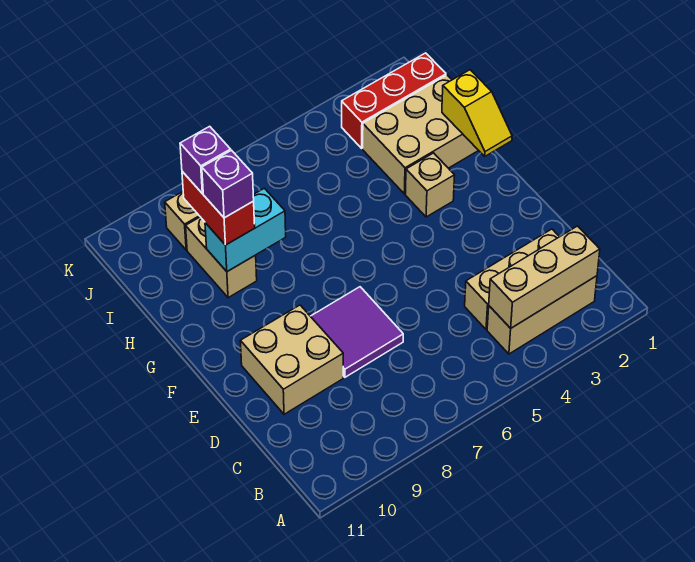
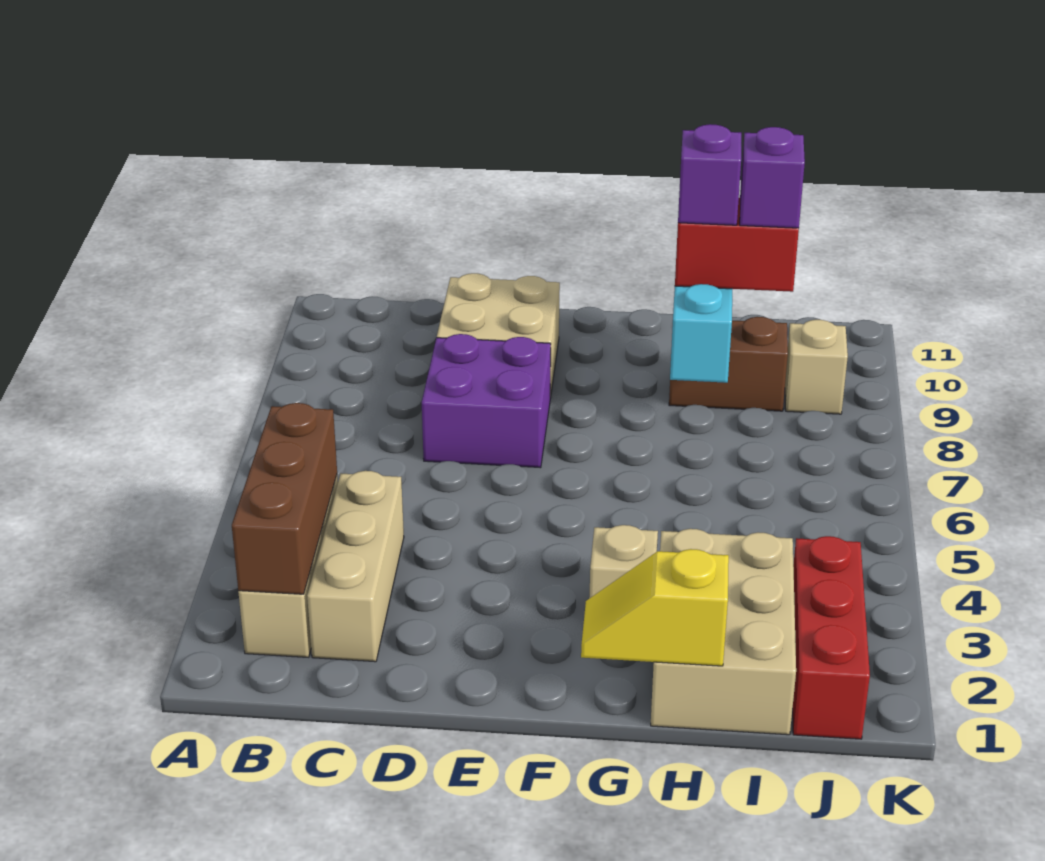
tan 1x3 brick [489,226,600,328] -> brown 1x3 brick [232,403,337,594]
purple 2x2 tile [311,287,403,377] -> purple 2x2 brick [422,334,551,468]
tan 1x2 brick [186,217,257,298] -> brown 1x2 brick [669,317,788,411]

